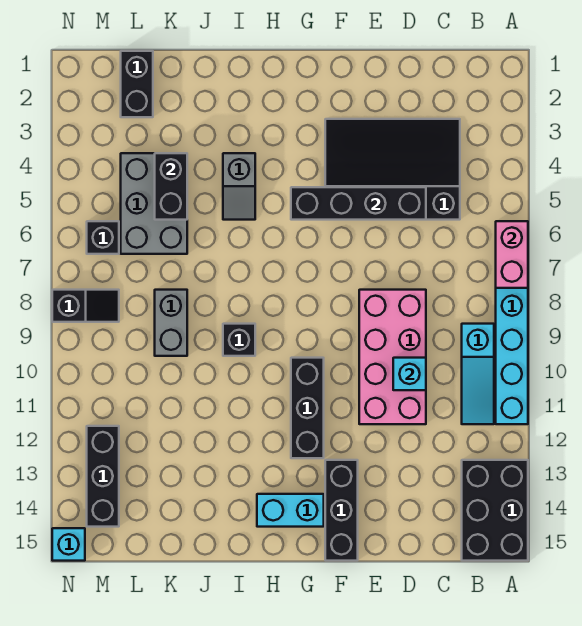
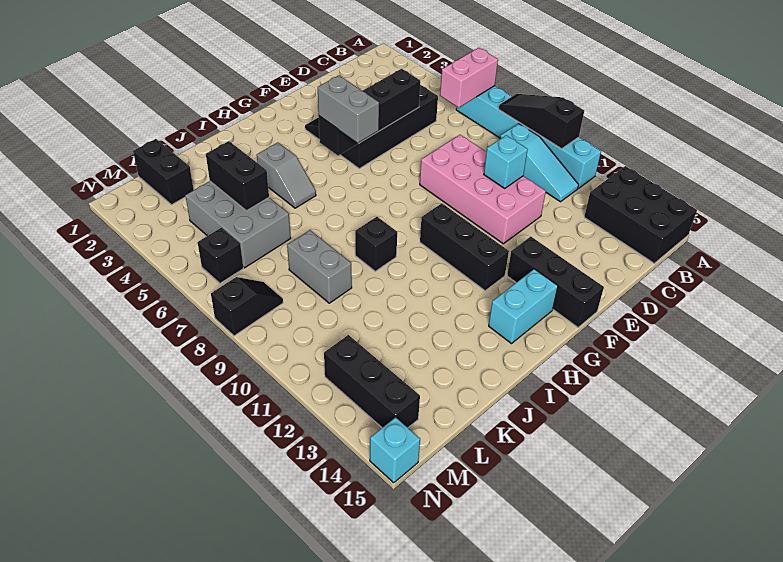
pink 1x2 brick [496,221,528,288] -> pink 1x2 brick turned to [440,48,498,108]
none -> black 1x3 slope [499,94,584,149]
none -> grey 1x2 brick [318,75,379,143]

